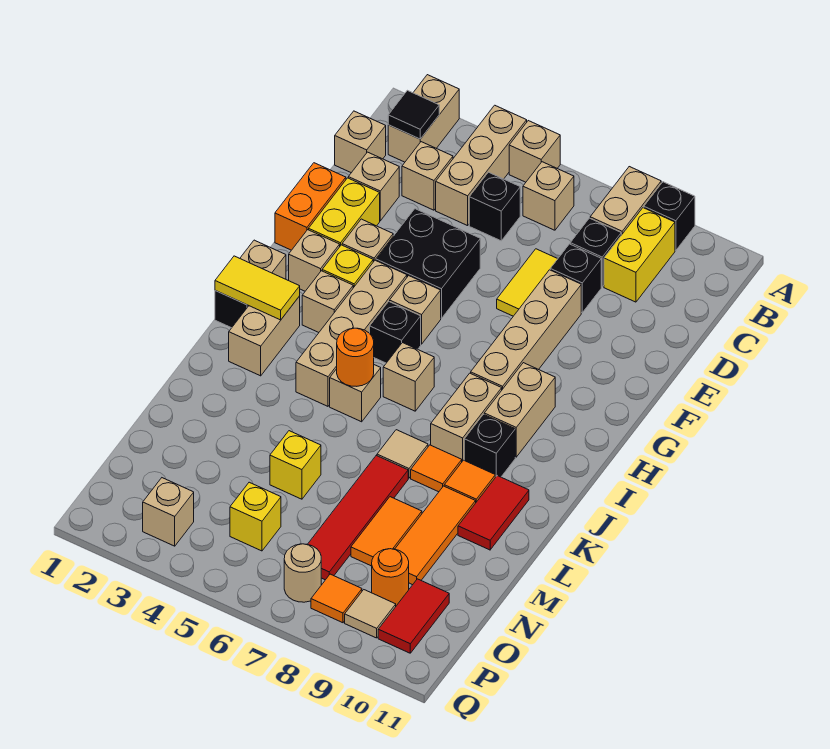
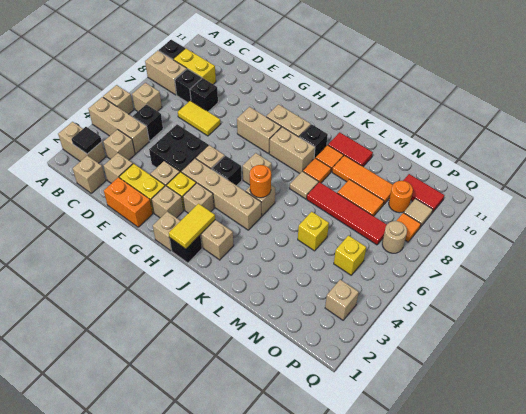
tan 1x4 brick [471,270,581,389] -> tan 1x2 brick [237,107,281,154]

